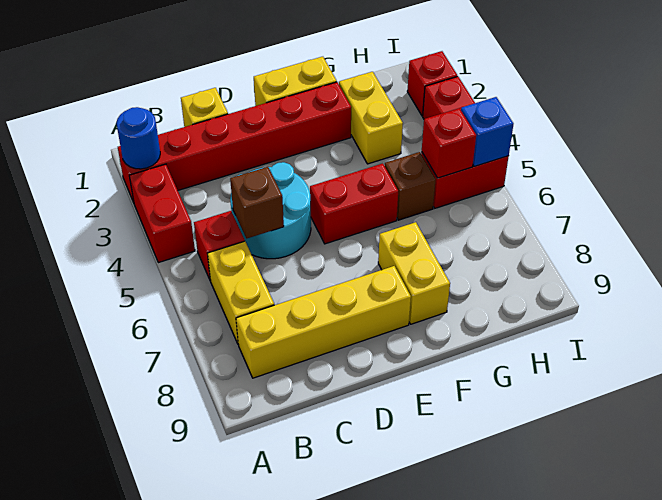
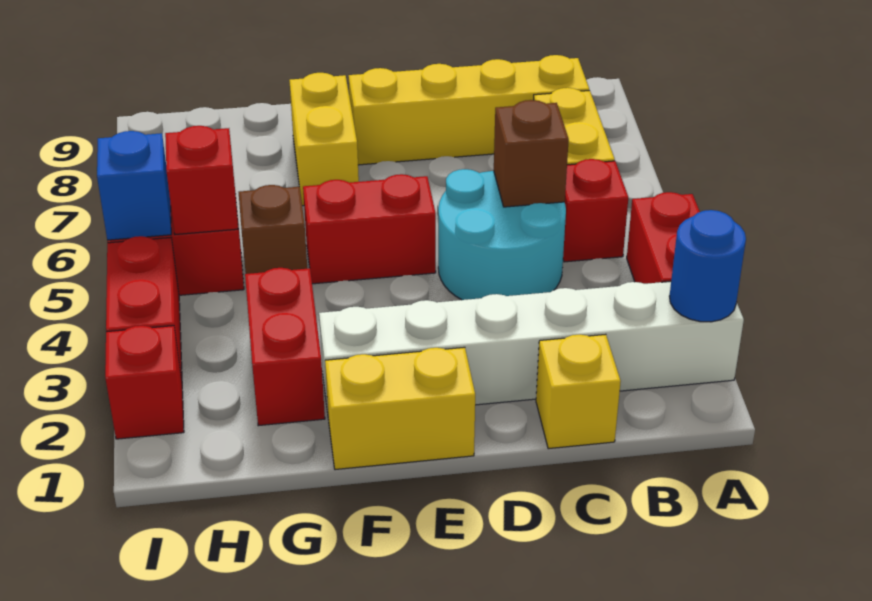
red 1x6 brick [118,82,351,202] -> white 1x6 brick [319,281,744,413]
yellow 1x2 brick [339,72,403,164] -> red 1x2 brick [245,268,325,426]

